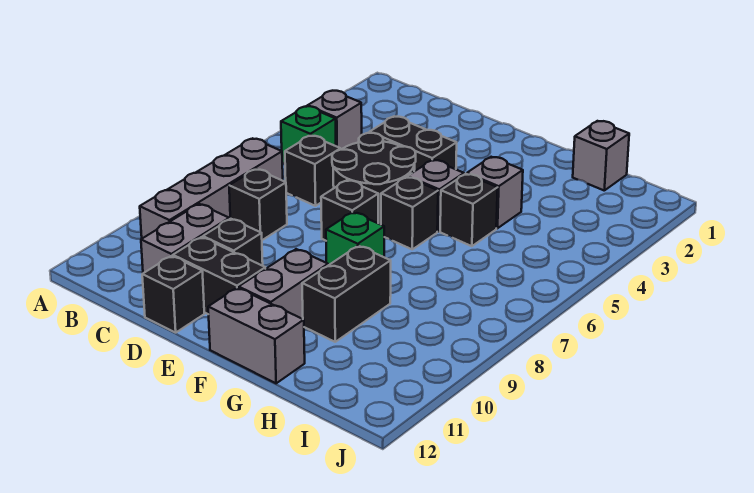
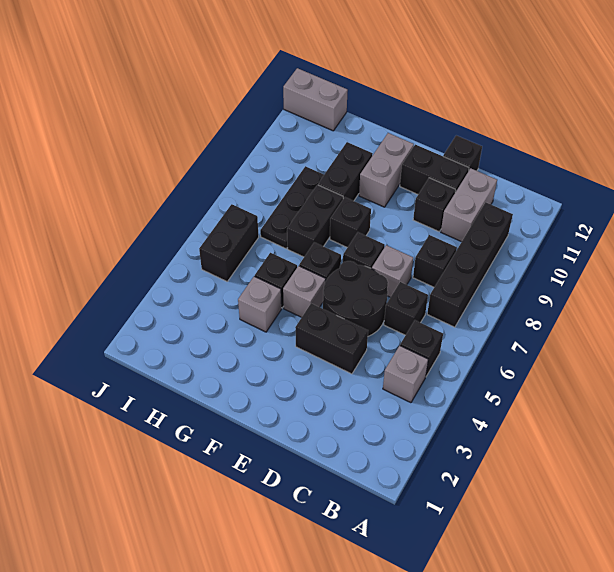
green 1x1 brick [281,106,336,164] -> black 1x1 brick [400,320,443,376]
grey 1x4 brick [140,138,283,238] -> black 1x4 brick [427,202,513,327]
green 1x1 brick [326,212,384,265] -> black 1x1 brick [330,197,371,248]
grey 1x2 brick [208,288,305,383] -> grey 1x2 brick moved to [283,68,348,131]
none -> black 1x2 brick [287,185,343,257]
grey 1x1 brick [573,121,629,190] -> grey 1x1 brick moved to [372,245,413,297]
none -> black 1x3 plate [260,166,324,249]
none -> black 1x2 brick [199,204,259,281]

